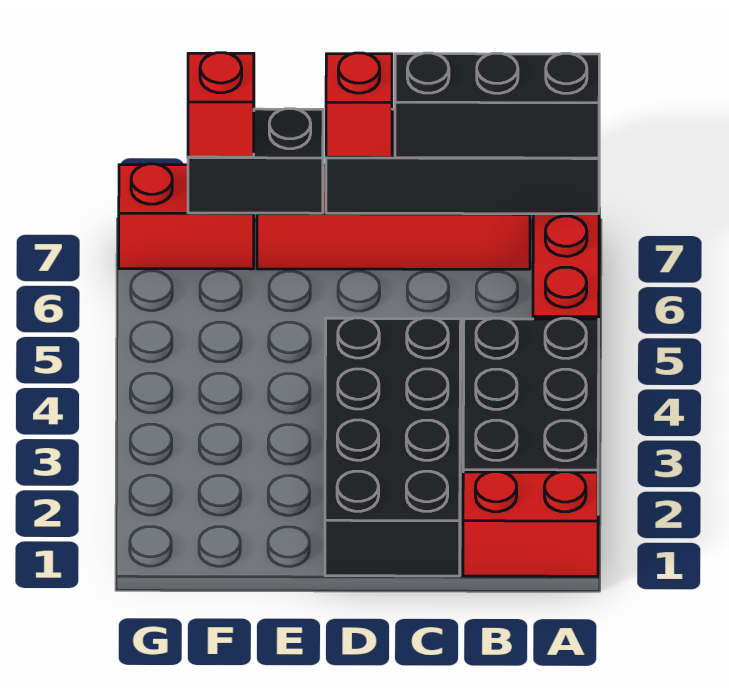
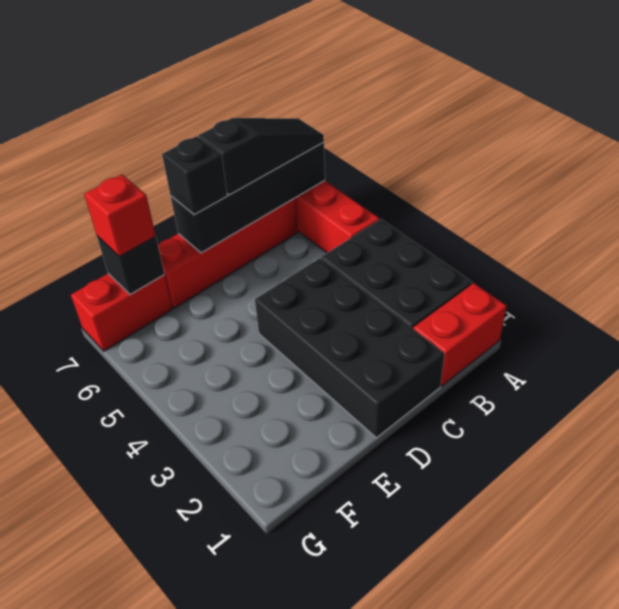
black 1x3 brick [395,53,599,158] -> black 1x3 slope [198,118,324,195]
red 1x1 brick [326,53,392,158] -> black 1x1 brick [162,136,227,215]
black 1x2 brick [188,109,323,213] -> black 1x1 brick [97,236,164,294]

